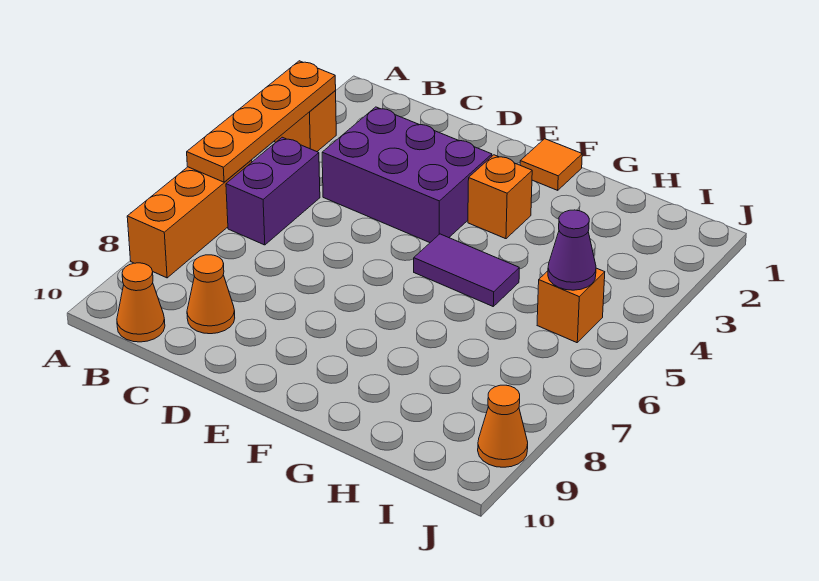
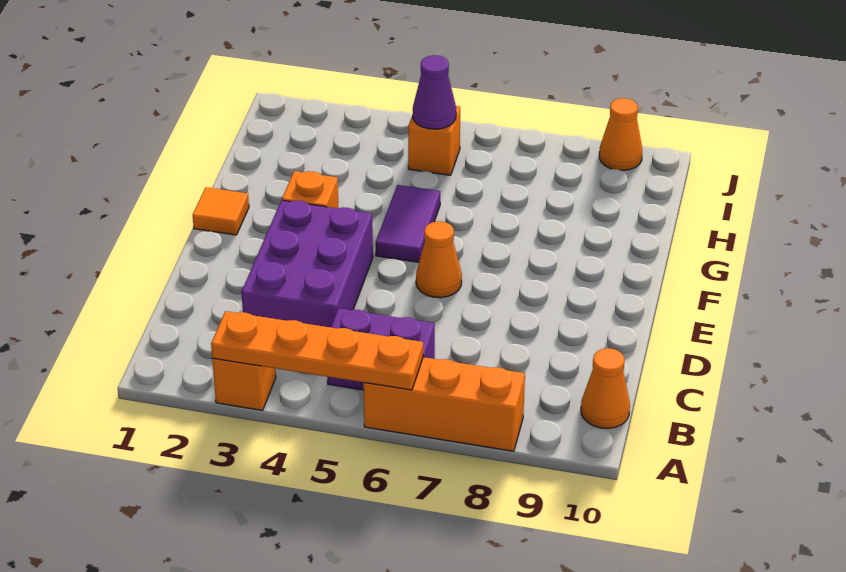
orange 1x1 cone [187,255,235,334] -> orange 1x1 cone moved to [416,221,462,298]

